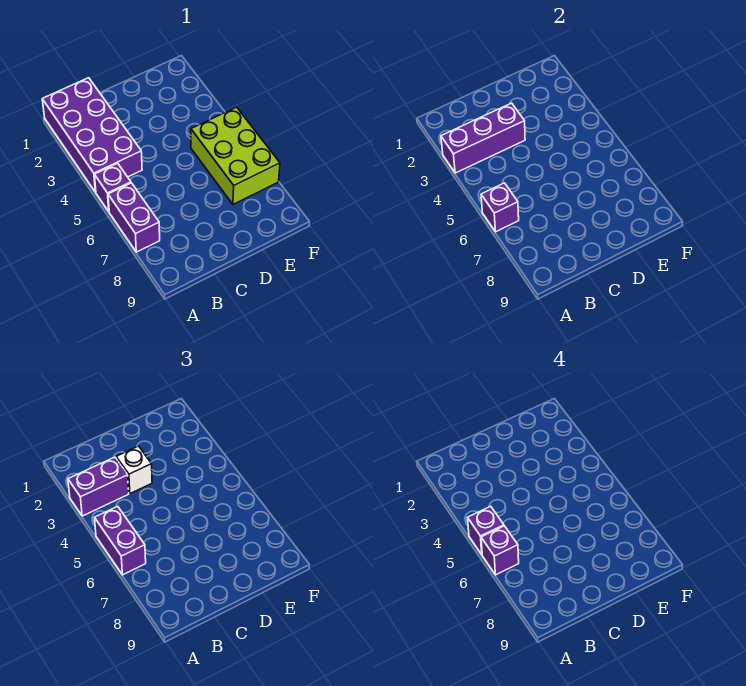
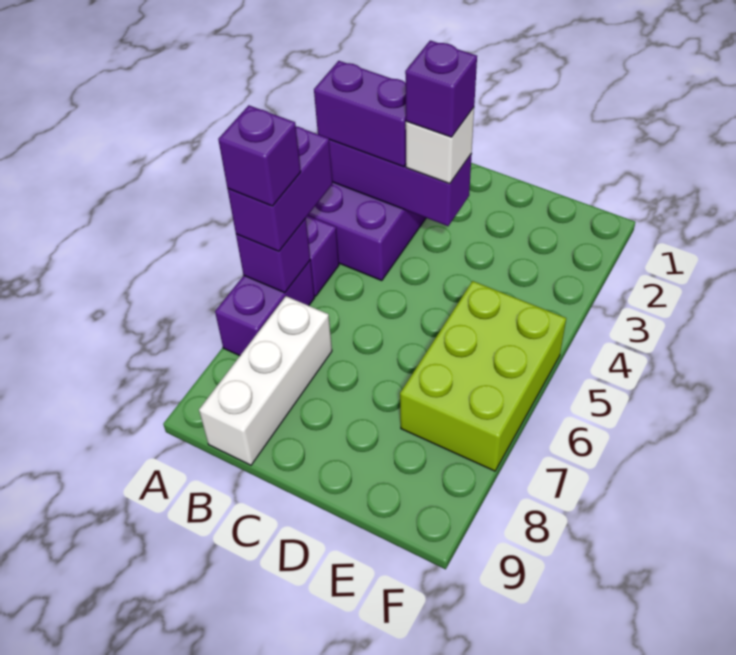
purple 1x1 brick [468,506,504,554] -> purple 1x1 brick moved to [405,41,477,137]
none -> white 1x3 brick [199,296,332,465]

